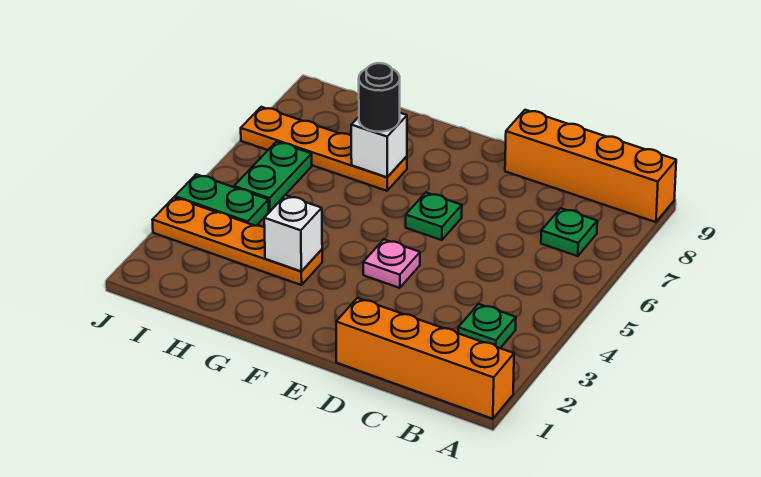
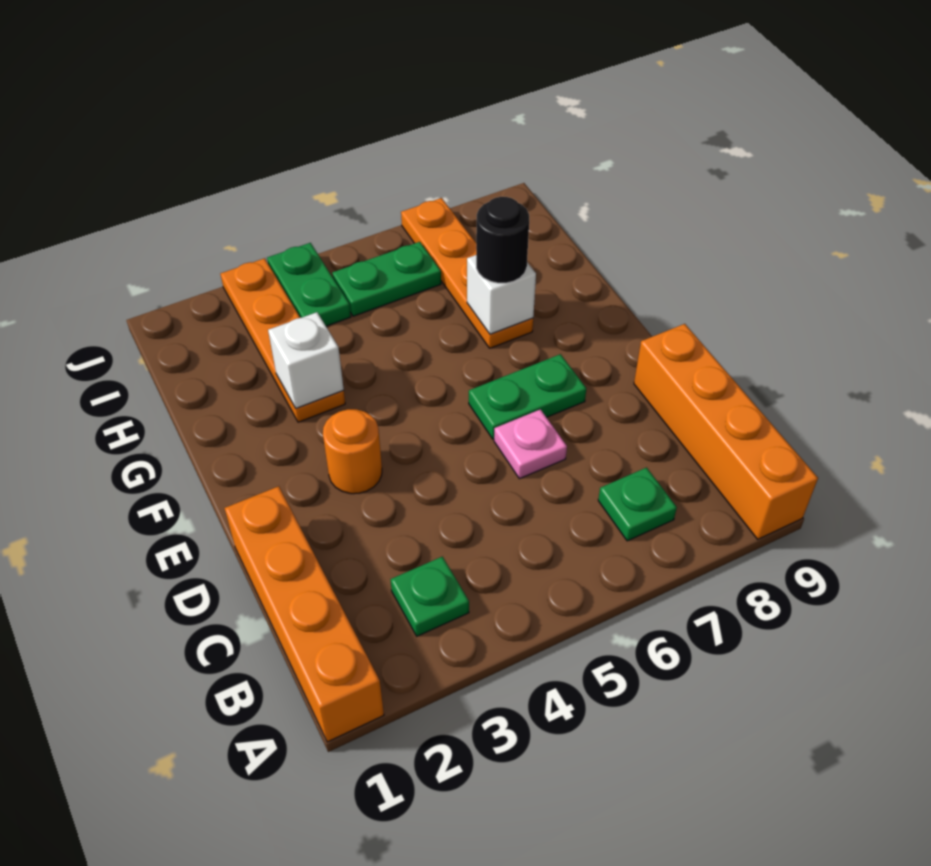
none -> orange 1x1 round brick [323,409,382,494]
pink 1x1 plate [363,239,420,288] -> pink 1x1 plate moved to [494,409,567,479]
green 1x1 plate [406,193,462,240] -> green 1x2 plate [469,354,586,439]

